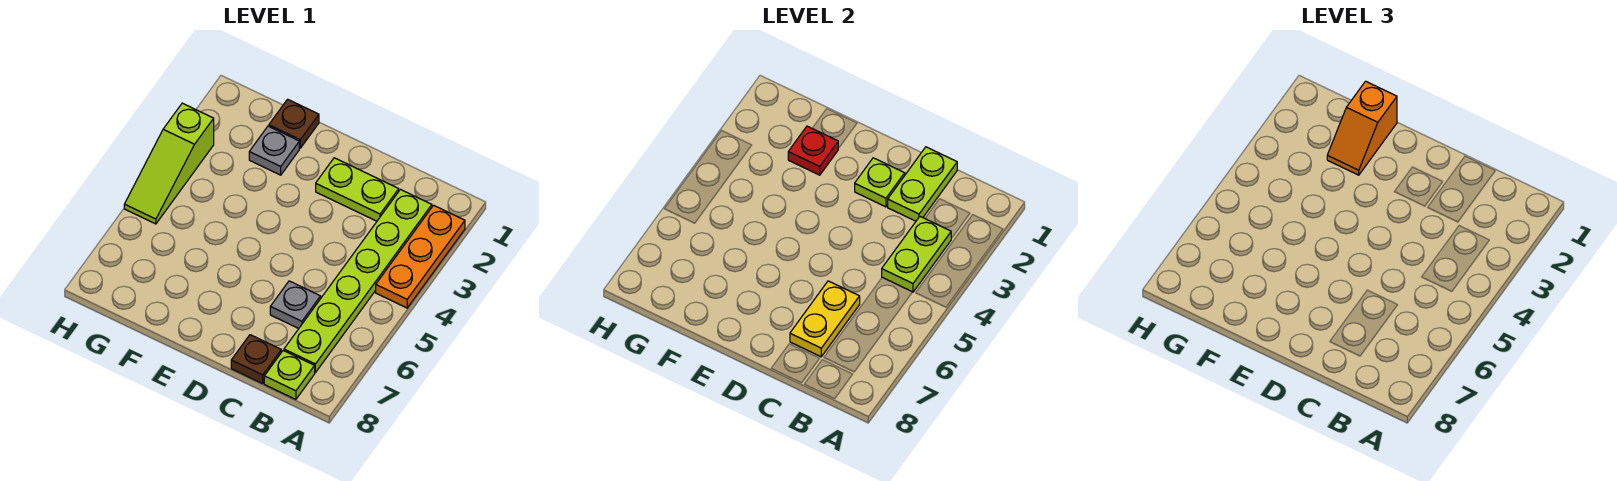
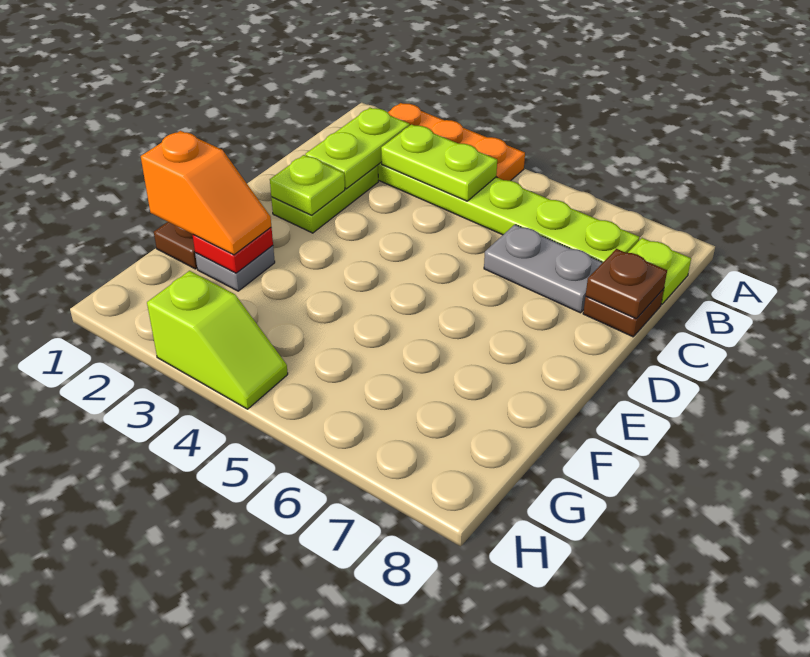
lime 1x2 plate [888,147,957,221] -> lime 1x2 plate turned to [305,108,410,189]
grey 1x1 plate [270,281,321,329] -> grey 1x2 plate [484,225,603,313]
yellow 1x2 plate [790,281,860,357] -> none
none -> brown 1x1 plate [586,249,667,319]
lime 1x3 slope [124,103,214,224] -> lime 1x2 slope [147,271,288,409]

